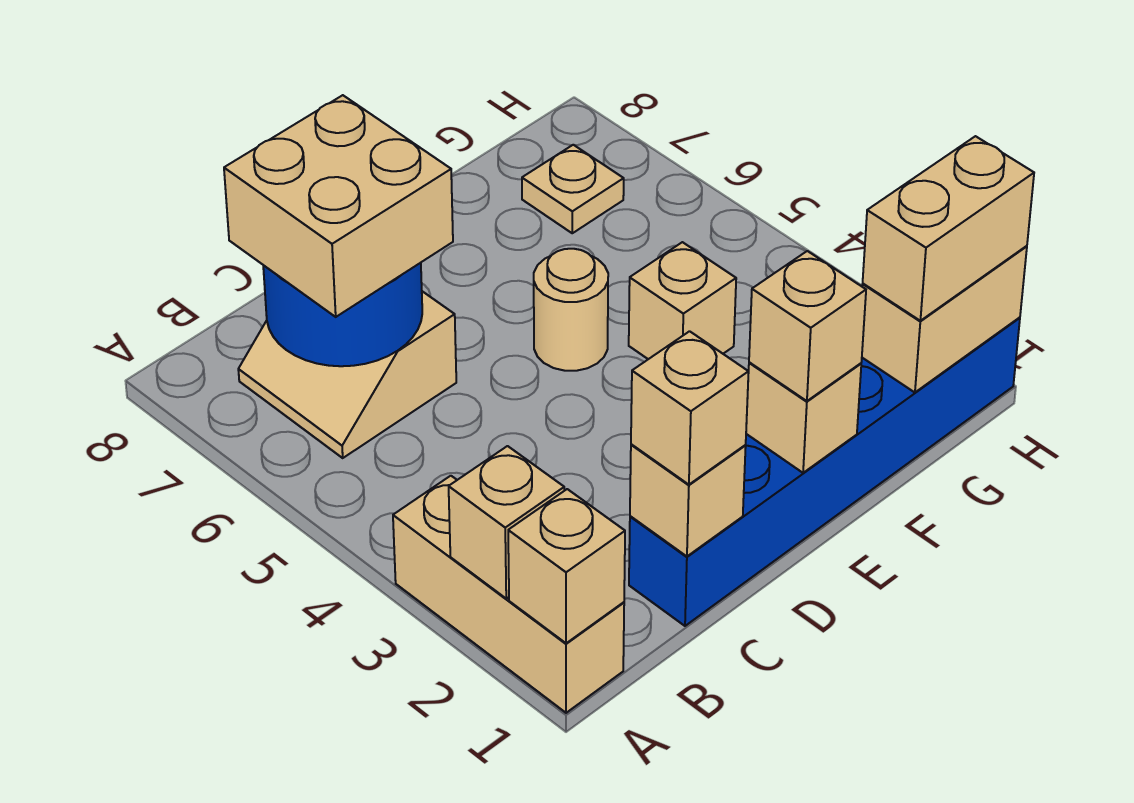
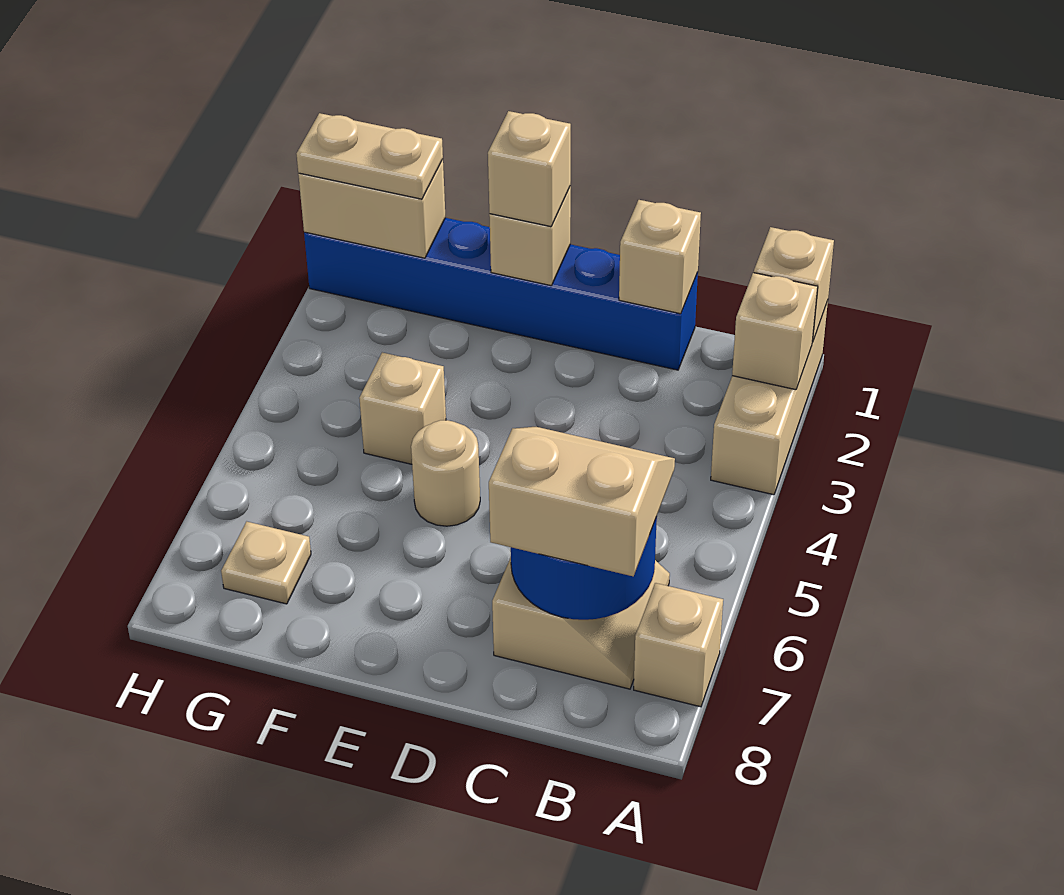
tan 2x2 brick [224,95,453,317] -> tan 2x2 slope [489,427,675,576]
tan 1x1 brick [631,331,749,485] -> tan 1x1 brick moved to [634,583,723,707]
tan 1x2 brick [863,136,1034,321] -> tan 1x2 plate [297,113,443,199]

